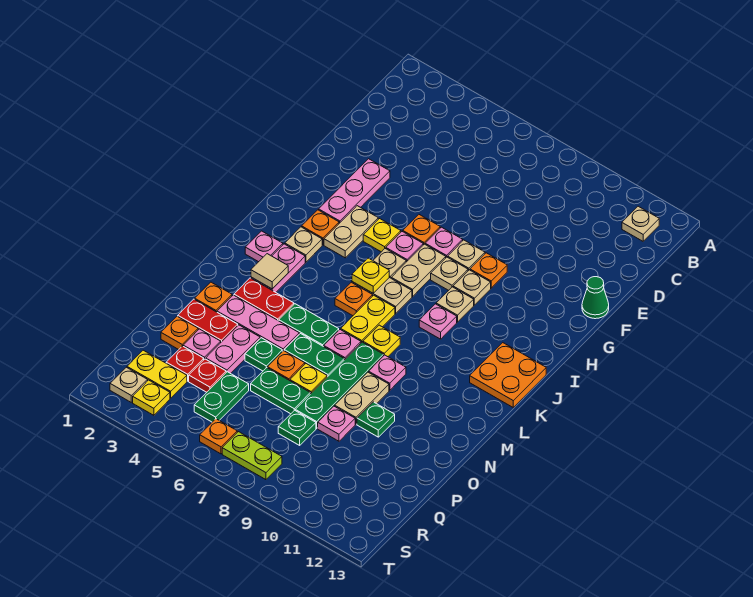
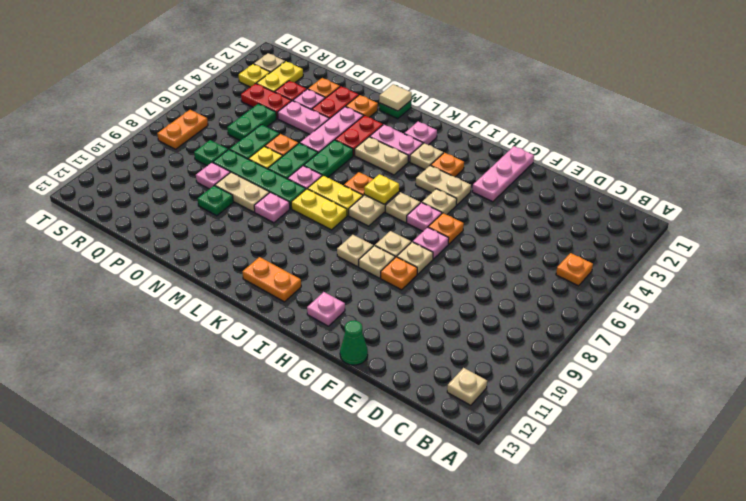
pink 1x3 plate [319,159,390,223] -> pink 1x3 plate turned to [472,146,534,202]
yellow 1x1 plate [363,219,401,252] -> tan 1x1 plate [422,189,457,215]
tan 1x2 plate [391,244,446,296] -> tan 1x2 plate moved to [355,137,408,175]
pink 1x1 plate [419,304,457,339] -> pink 1x1 plate moved to [307,292,345,326]
orange 2x2 plate [470,343,546,407] -> orange 1x2 plate [243,257,301,302]
tan 1x1 tile [251,254,288,289] -> tan 1x1 tile moved to [379,84,412,111]
yellow 1x1 plate [363,325,400,357] -> yellow 1x2 plate [291,189,347,230]
green 1x1 plate [245,338,282,371] -> green 1x1 plate moved to [379,101,411,119]
red 1x1 plate [189,359,226,392] -> red 1x2 plate [241,84,291,119]
green 1x2 plate [194,372,249,422] -> green 1x2 plate turned to [227,104,276,140]
orange 1x1 plate [200,419,237,454] -> orange 1x1 plate moved to [556,253,593,286]
lime 1x2 plate [222,432,282,480] -> orange 1x2 plate [157,110,208,149]

